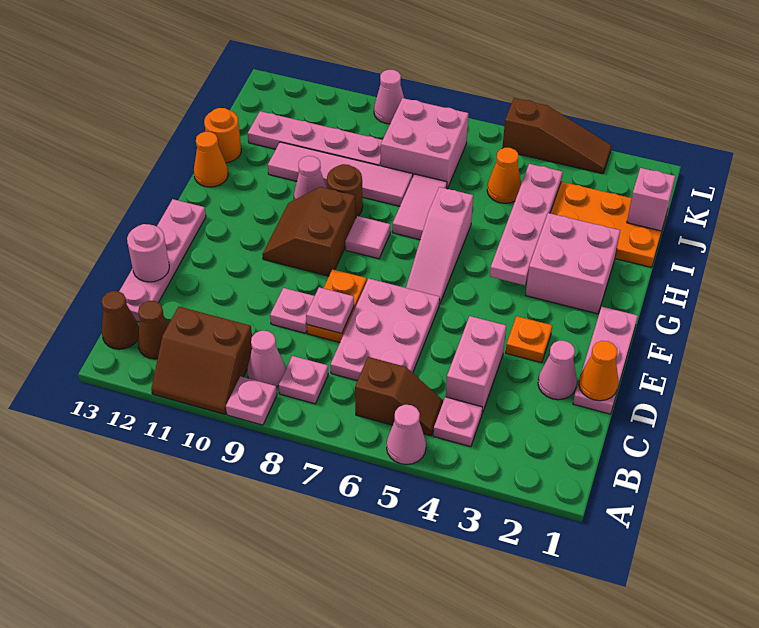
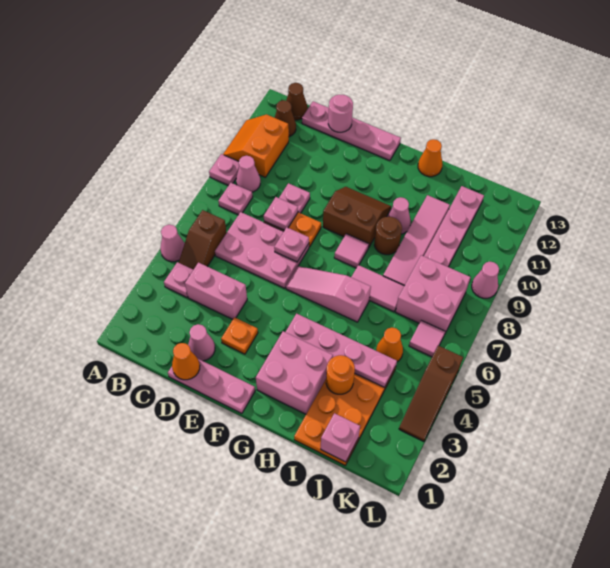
brown 2x2 slope [151,306,252,414] -> orange 2x2 slope [223,115,289,177]
none -> pink 1x1 plate [274,227,309,262]
orange 1x1 round brick [204,108,241,163] -> orange 1x1 round brick moved to [326,355,355,394]
none -> pink 1x1 tile [409,321,445,357]

